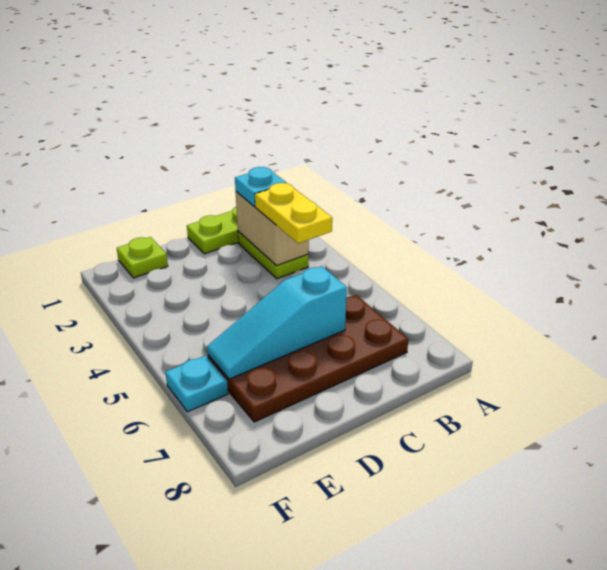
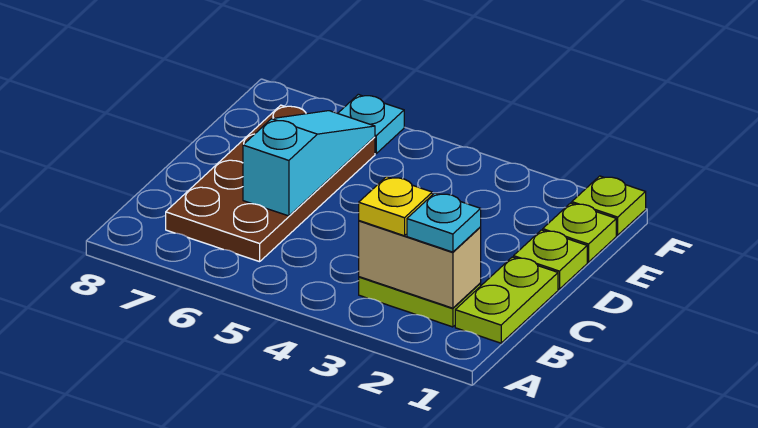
yellow 1x2 plate [255,183,332,243] -> yellow 1x1 plate [359,177,432,236]
none -> lime 1x1 plate [514,230,587,289]
none -> lime 1x1 plate [572,176,646,235]

